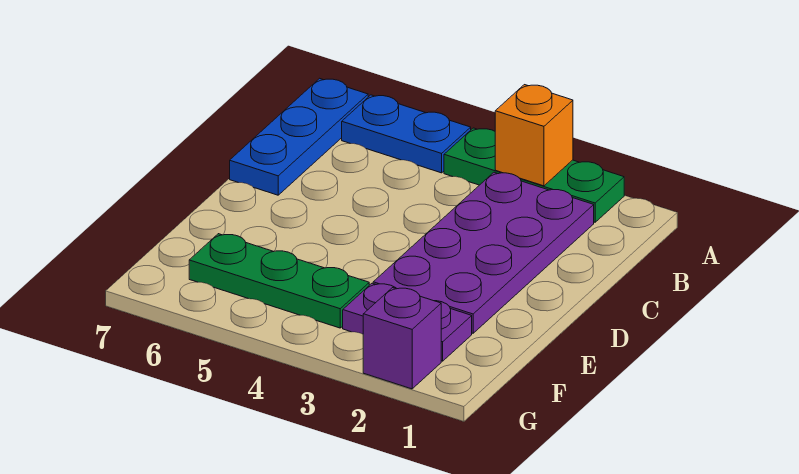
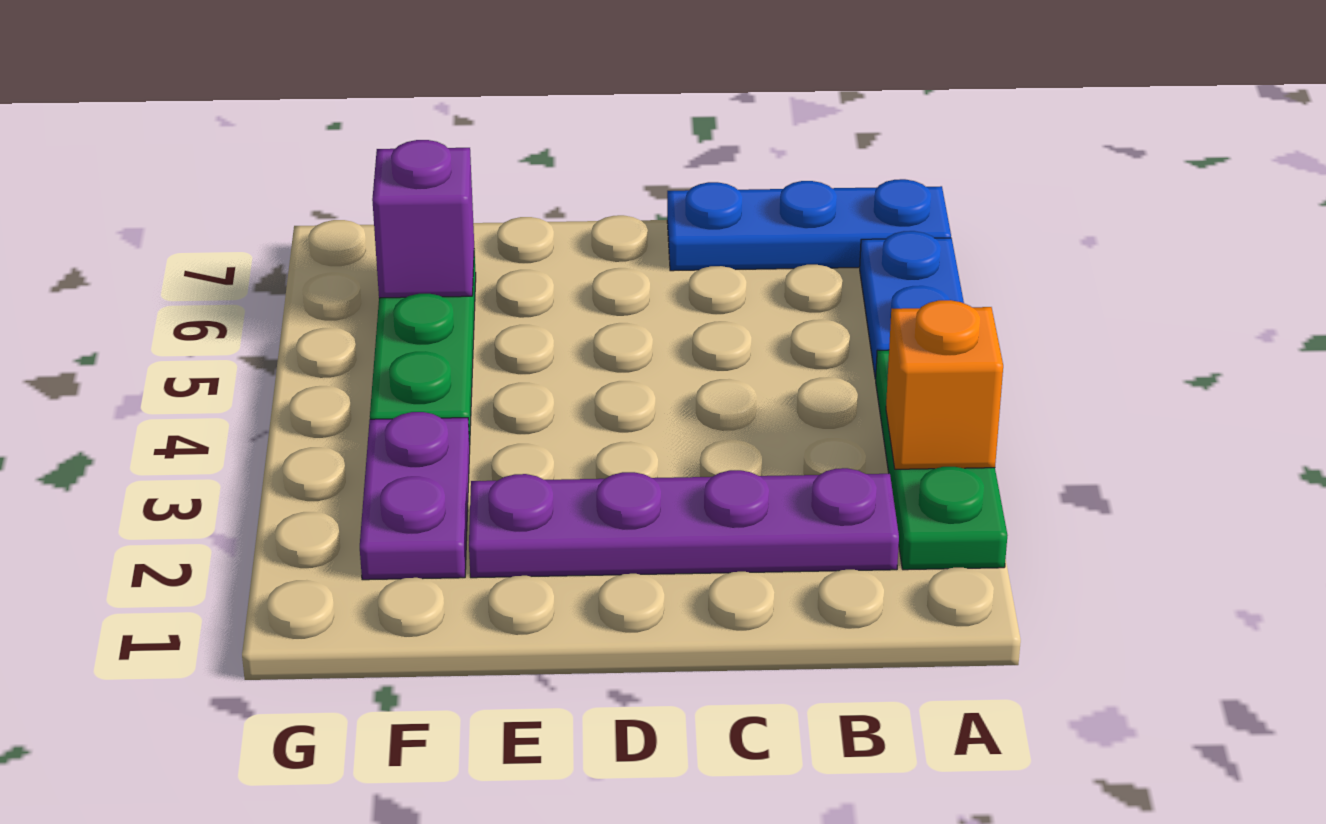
purple 2x4 plate [373,172,594,333] -> purple 1x4 plate [469,468,899,578]
purple 1x1 brick [363,288,441,389] -> purple 1x1 brick moved to [372,140,474,298]

